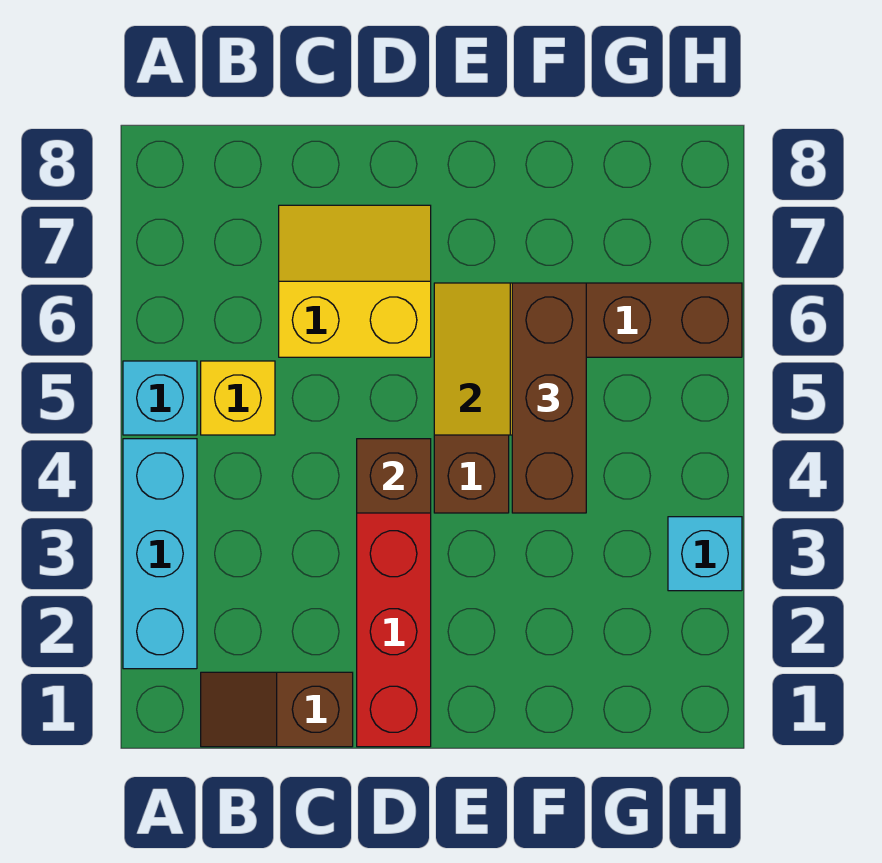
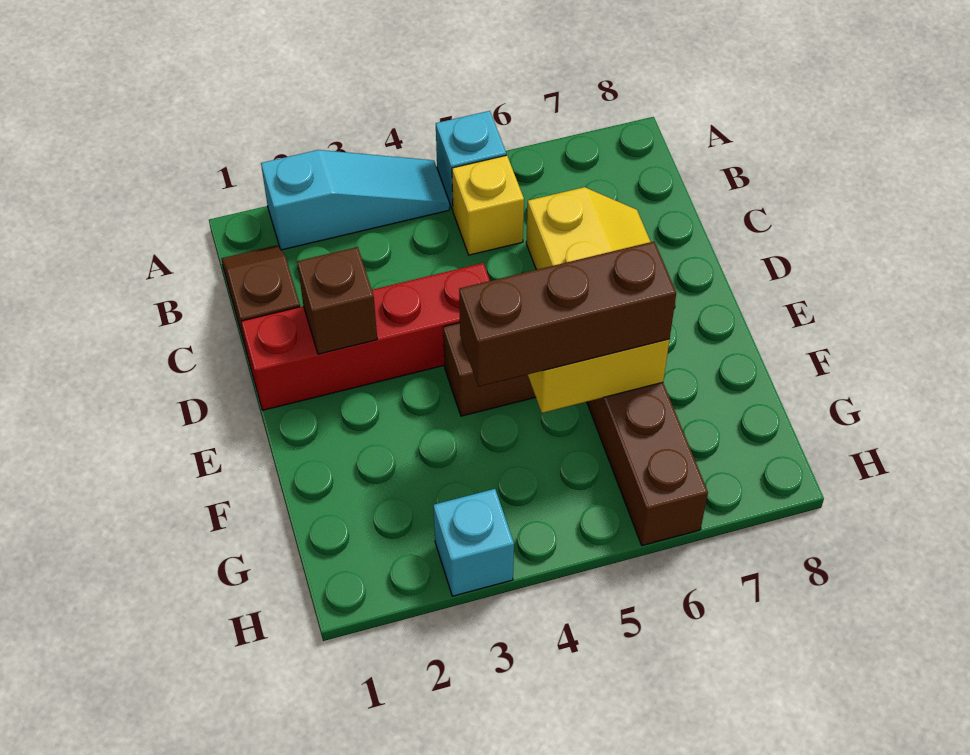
cyan 1x3 brick [123,439,197,669] -> cyan 1x3 slope [261,150,449,250]
brown 1x1 brick [357,439,431,513] -> brown 1x1 brick moved to [297,247,377,354]

